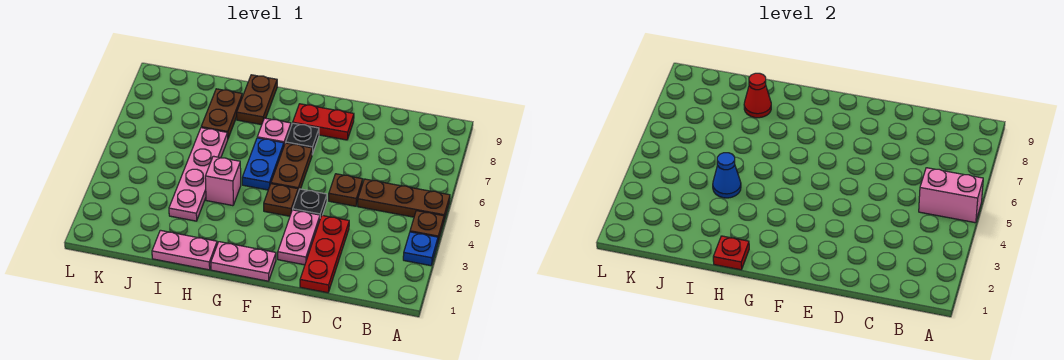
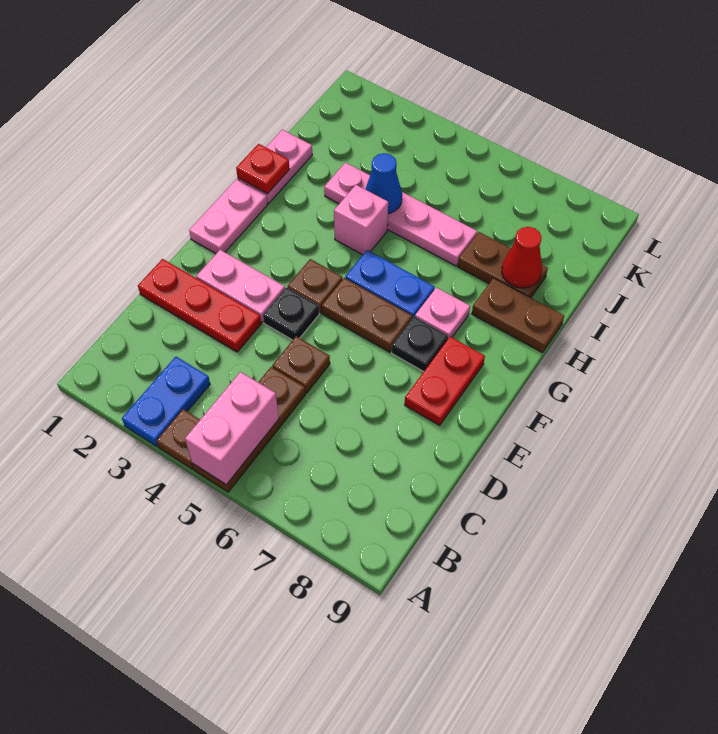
blue 1x1 plate [403,232,438,266] -> blue 1x2 plate [122,357,210,447]

